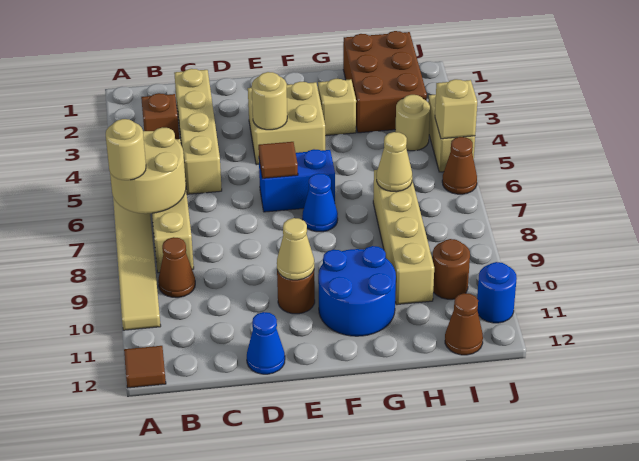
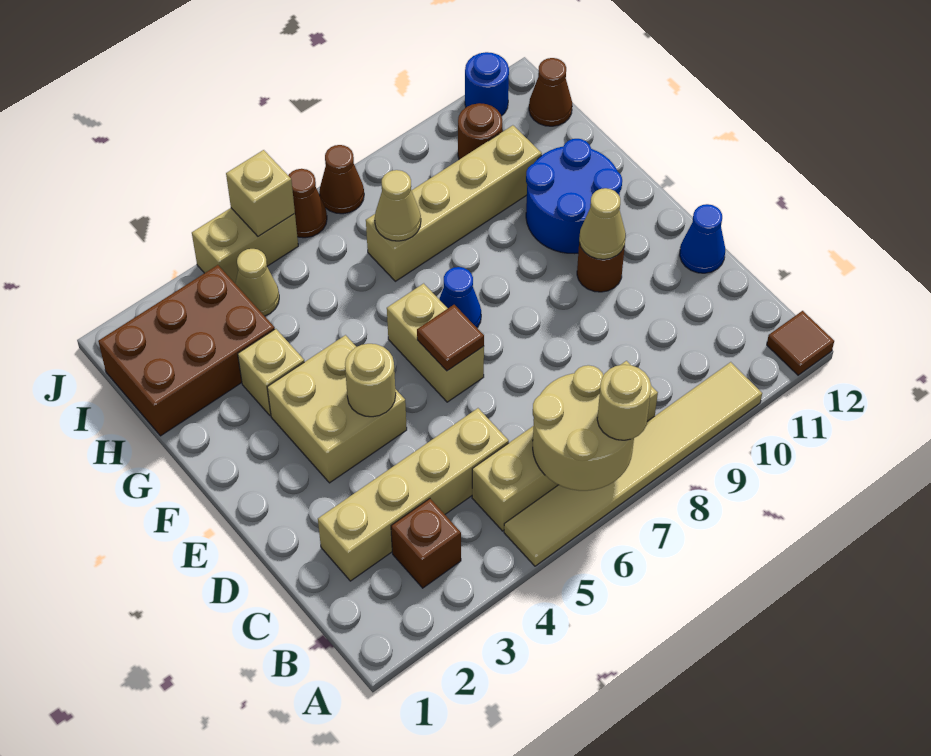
brown 1x1 cone [158,237,195,298] -> brown 1x1 cone moved to [319,145,364,214]
blue 1x2 brick [259,149,335,212] -> tan 1x2 brick [387,283,484,402]
tan 1x1 round brick [395,95,430,151] -> tan 1x1 cone [235,249,279,316]

